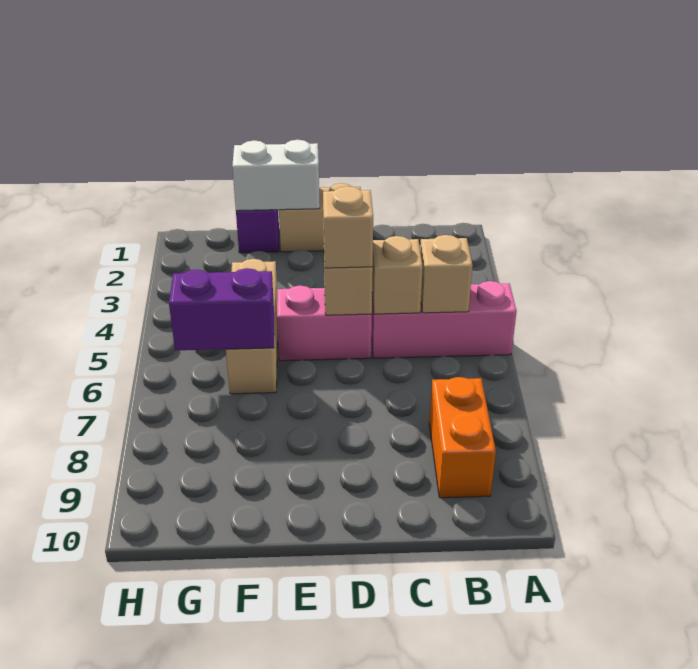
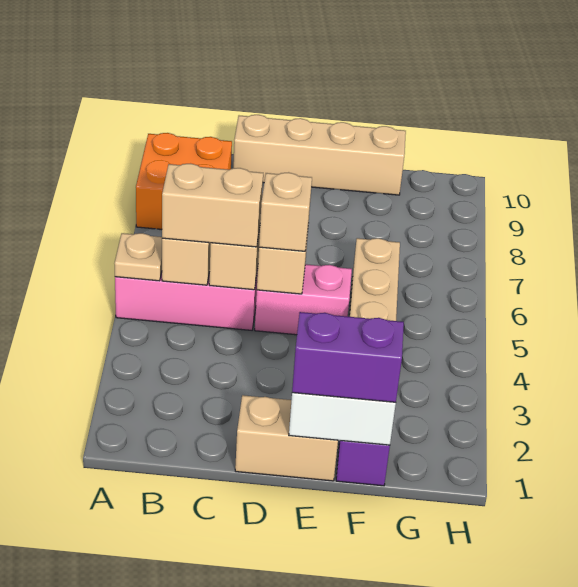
none -> tan 1x1 plate [114,233,162,281]
none -> tan 1x2 brick [162,164,263,247]
orange 1x2 brick [429,377,496,498] -> orange 2x2 brick [136,133,232,229]
none -> tan 1x4 brick [233,115,406,195]
purple 1x2 brick [169,268,274,350] -> purple 1x2 brick moved to [292,312,404,402]

